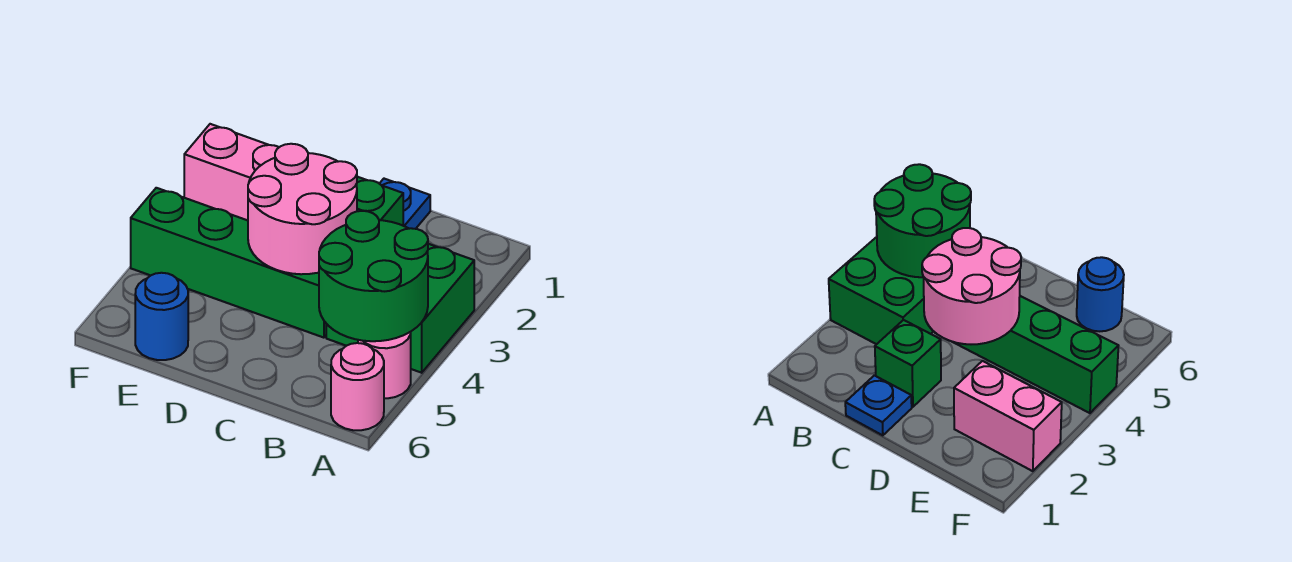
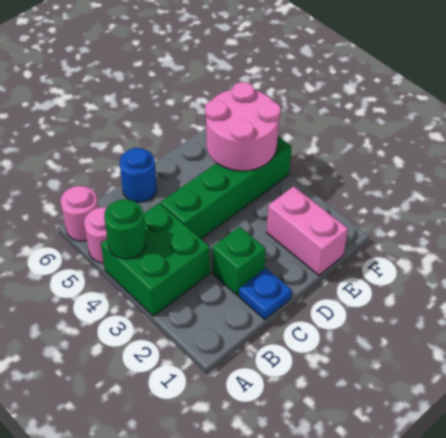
green 2x2 round brick [319,211,428,341] -> green 1x1 round brick [104,199,146,259]
pink 2x2 round brick [248,144,357,274] -> pink 2x2 round brick moved to [205,82,281,171]
pink 1x2 brick [184,124,279,220] -> pink 1x2 brick turned to [266,186,348,275]
blue 1x1 round brick [135,273,188,360] -> blue 1x1 round brick moved to [120,148,157,202]

